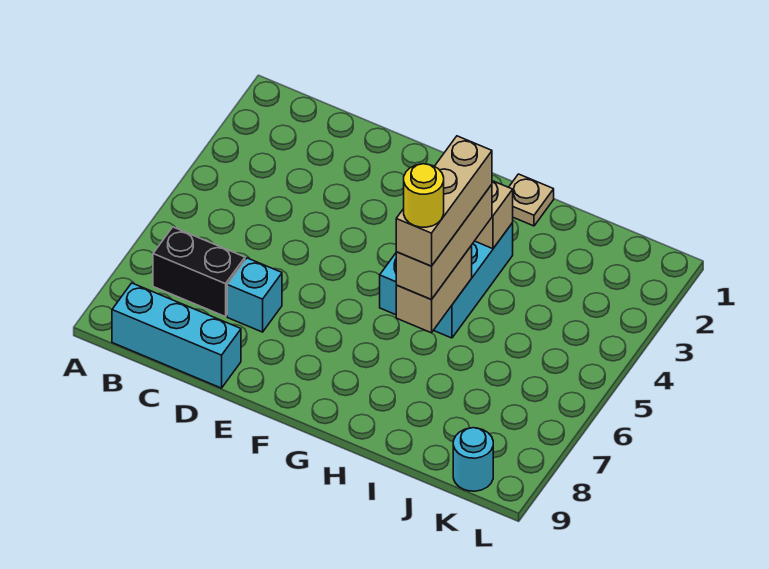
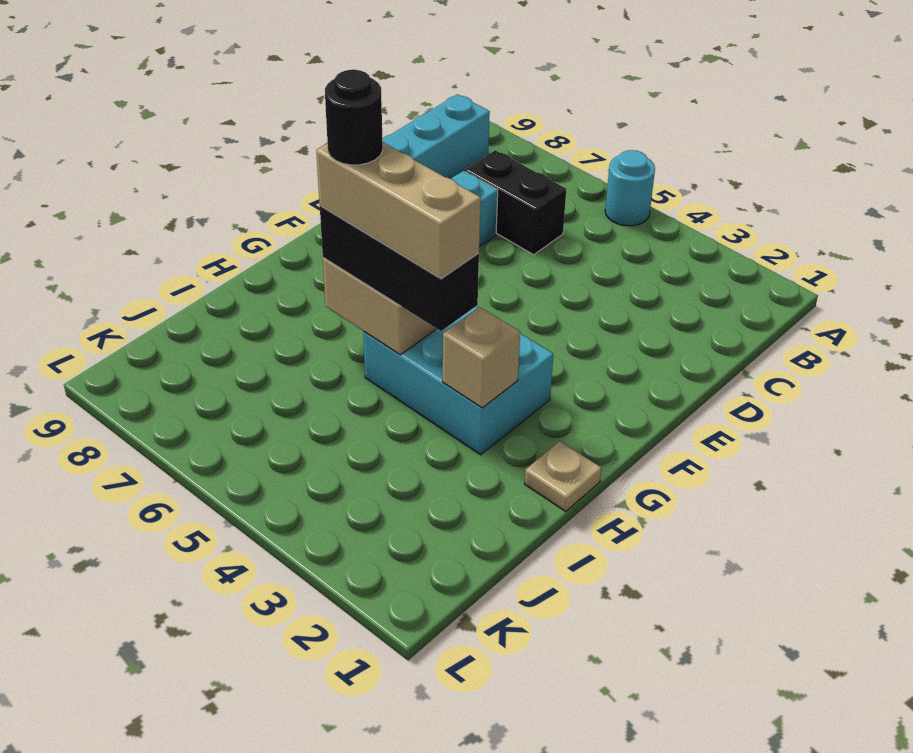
black 1x2 brick [153,227,245,317] -> black 1x2 brick turned to [465,150,566,255]
tan 1x3 brick [396,184,492,300] -> black 1x3 brick [320,205,479,331]
yellow 1x1 round brick [404,164,444,227] -> black 1x1 round brick [325,70,383,165]
cyan 1x1 round brick [453,428,493,491] -> cyan 1x1 round brick moved to [605,150,655,226]

